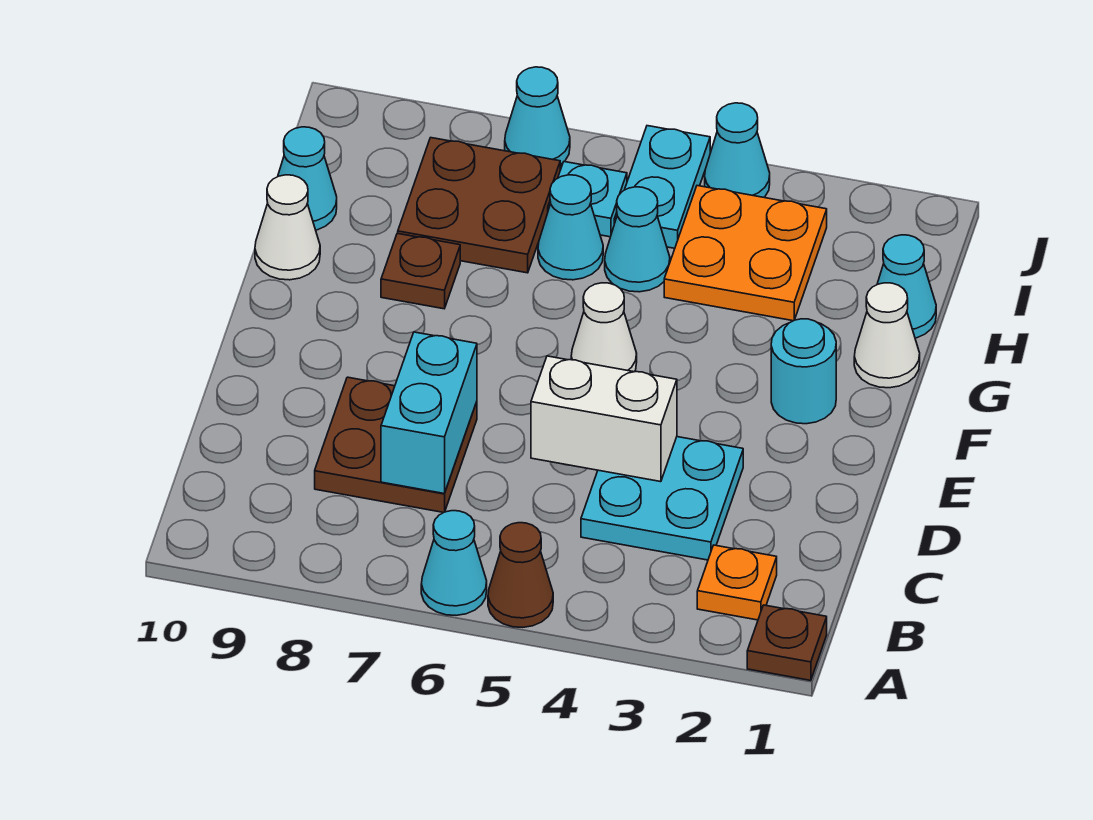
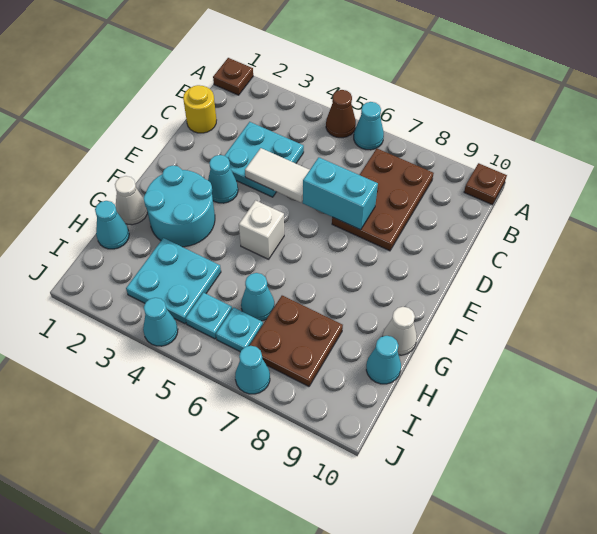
orange 1x1 plate [697,545,777,620] -> none
none -> yellow 1x1 round brick [183,85,216,133]
brown 2x2 plate [315,377,477,513] -> brown 2x3 plate [332,149,434,251]
cyan 1x2 brick [381,332,477,494] -> cyan 1x2 brick turned to [303,157,378,230]
white 1x2 brick [531,356,677,482] -> white 1x2 tile [245,148,309,202]
cyan 1x1 round brick [771,319,836,424] -> cyan 2x2 round brick [143,165,215,247]
white 1x1 cone [571,283,637,372] -> white 1x1 brick [239,200,284,259]
brown 1x1 plate [381,233,460,309] -> brown 1x1 plate moved to [464,163,507,205]
orange 2x2 plate [664,186,827,321] -> cyan 2x2 plate [126,238,221,324]
cyan 1x1 cone [605,187,670,292] -> cyan 1x1 cone moved to [208,155,238,203]
cyan 1x2 plate [614,126,710,248] -> cyan 1x1 plate [185,293,232,339]

